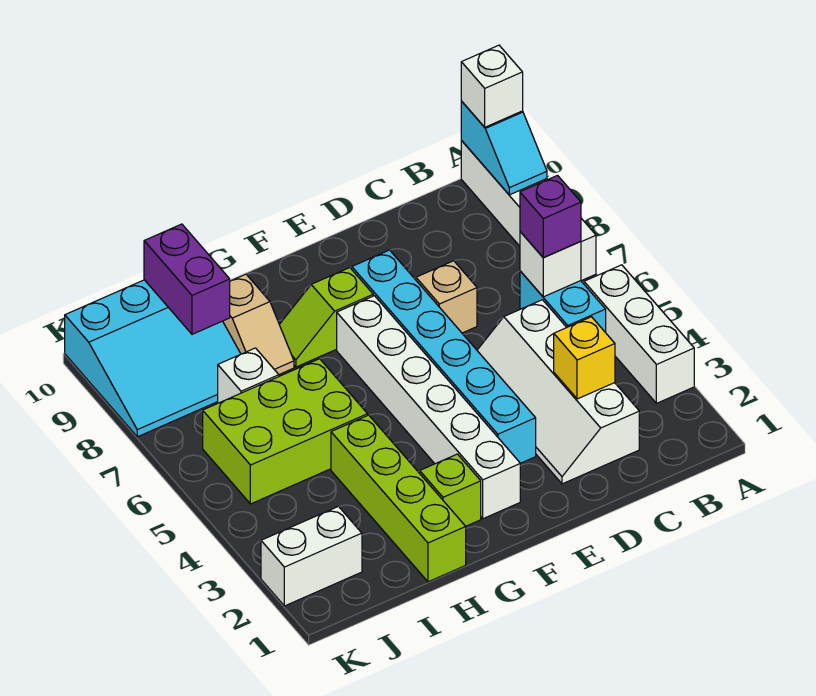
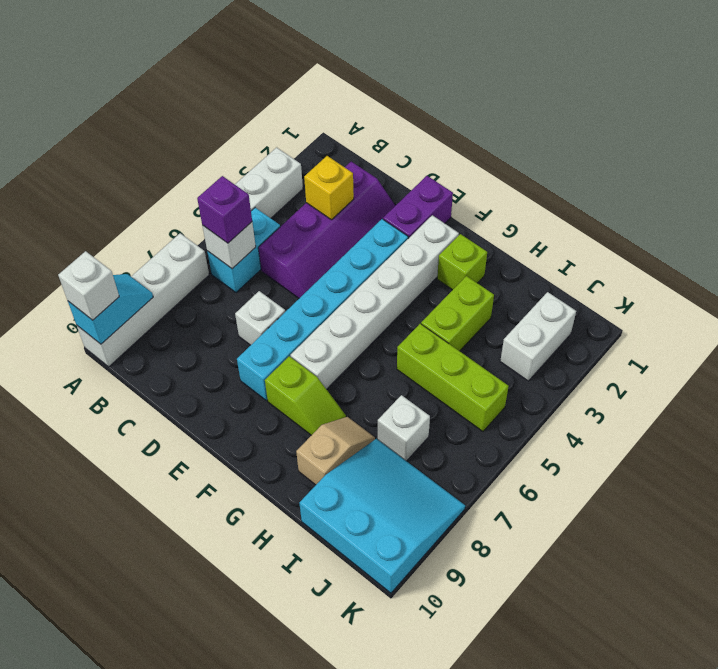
white 2x4 slope [477,300,639,484] -> purple 2x4 slope [258,162,395,298]
tan 1x1 brick [416,261,477,333] -> white 1x1 brick [235,291,285,345]
lime 1x4 brick [331,415,466,582] -> lime 1x2 brick [421,276,494,351]
lime 2x3 brick [203,359,368,504] -> lime 1x3 brick [397,324,509,431]
purple 1x2 brick [144,224,230,334] -> purple 1x2 brick moved to [383,176,453,238]
white 1x2 brick [261,506,362,606] -> white 1x2 brick turned to [500,292,576,381]

